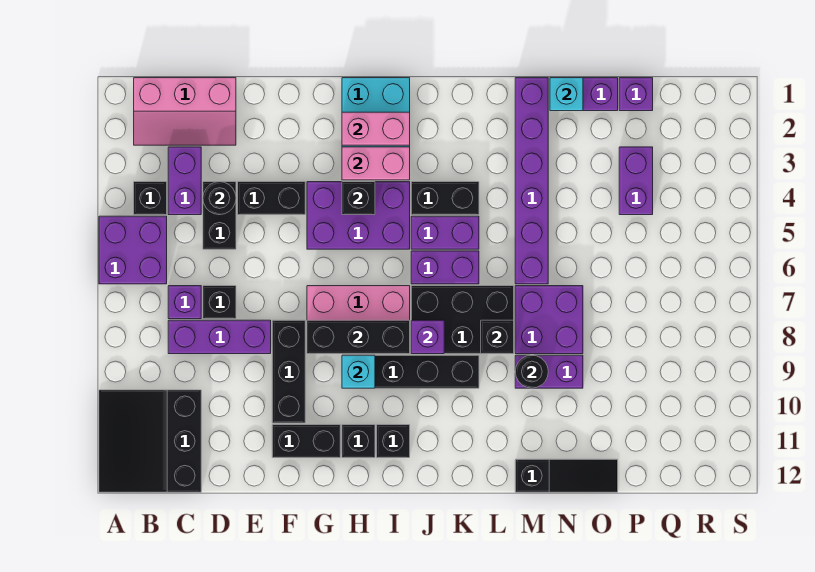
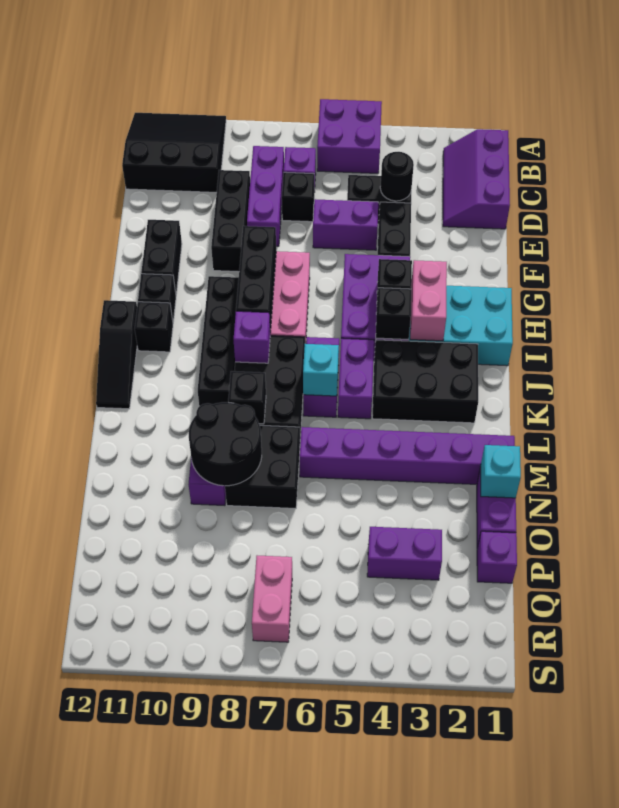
pink 2x3 slope [134,78,236,145] -> purple 2x3 slope [443,129,510,229]
black 1x1 brick [134,182,167,215] -> black 1x1 brick moved to [376,288,411,339]
purple 1x2 brick [168,147,201,215] -> purple 1x2 brick moved to [313,199,378,250]
black 1x3 brick [272,320,305,423] -> black 1x3 brick turned to [211,170,250,272]
pink 1x2 brick [342,112,410,145] -> pink 1x2 brick moved to [252,556,292,642]
cyan 1x1 brick [342,355,375,388] -> cyan 1x1 brick moved to [303,344,339,396]
black 1x2 brick [411,182,479,215] -> black 2x3 brick [372,340,478,423]
purple 2x2 brick [515,286,583,354] -> black 2x2 brick [225,425,300,508]
black 1x1 round brick [515,355,548,388] -> black 2x2 round brick [189,402,262,486]
black 1x3 slope [515,459,618,492] -> black 1x3 slope moved to [96,300,137,409]

